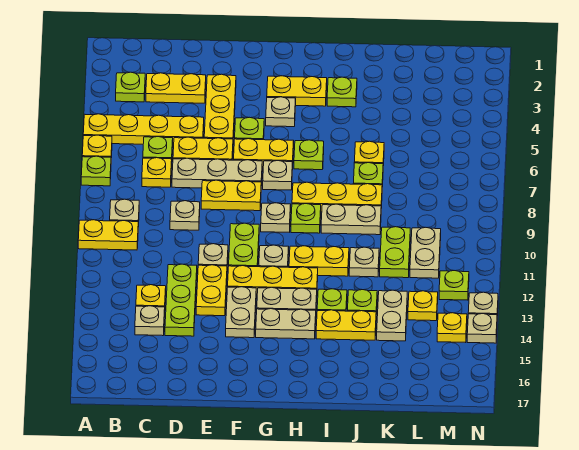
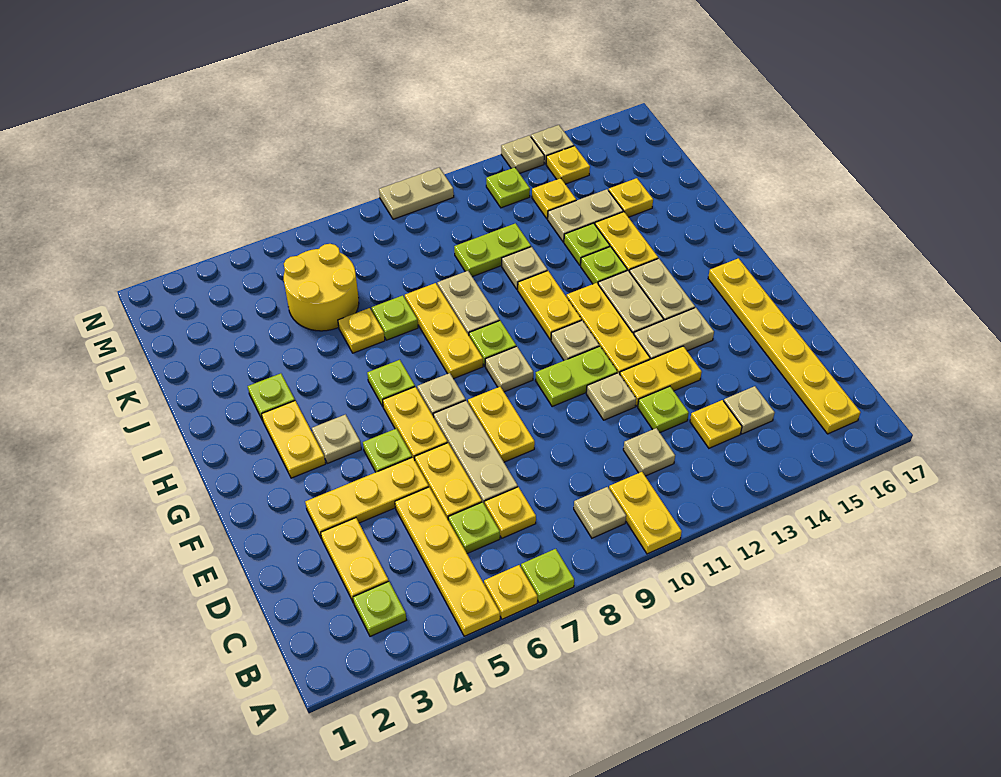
none -> yellow 1x6 plate [708,258,860,434]
tan 1x1 plate [170,201,200,230] -> tan 1x1 plate moved to [623,428,675,476]
lime 1x3 plate [165,264,197,336] -> lime 1x1 plate [638,386,689,432]
none -> yellow 2x2 round brick [284,244,359,331]
none -> yellow 1x1 plate [609,178,653,217]
tan 1x2 plate [410,227,441,278] -> tan 1x2 plate moved to [379,168,454,219]

